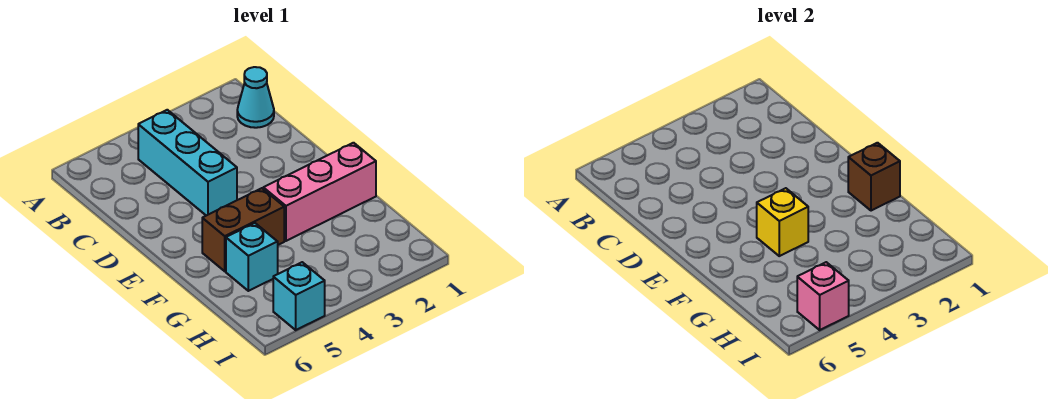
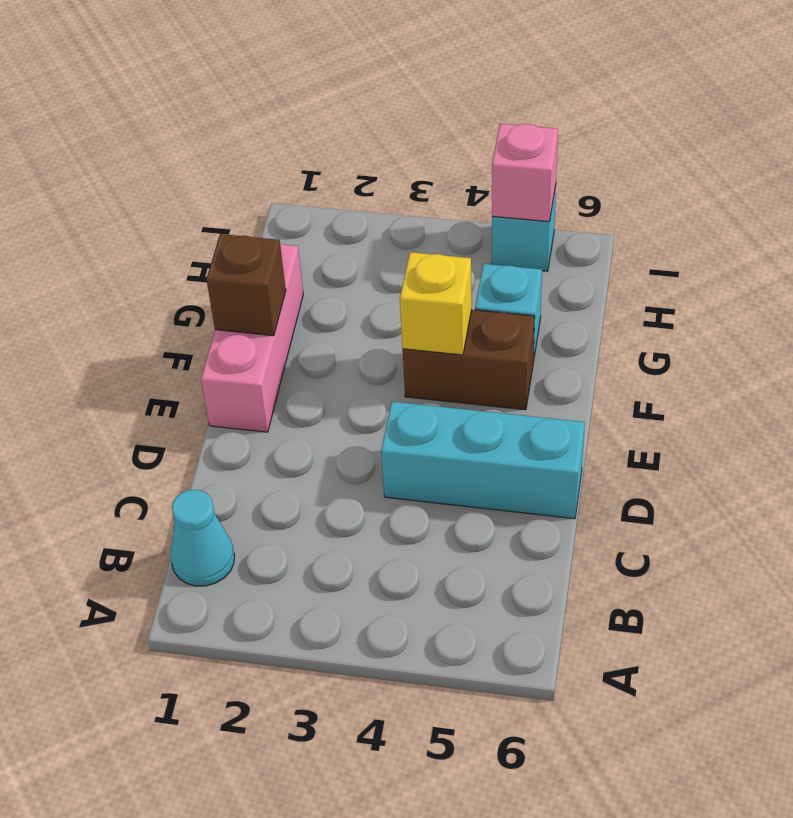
cyan 1x3 brick [138,110,237,216] -> cyan 1x3 brick turned to [381,402,585,519]
pink 1x3 brick [263,143,376,241] -> pink 1x3 brick turned to [201,244,303,432]

